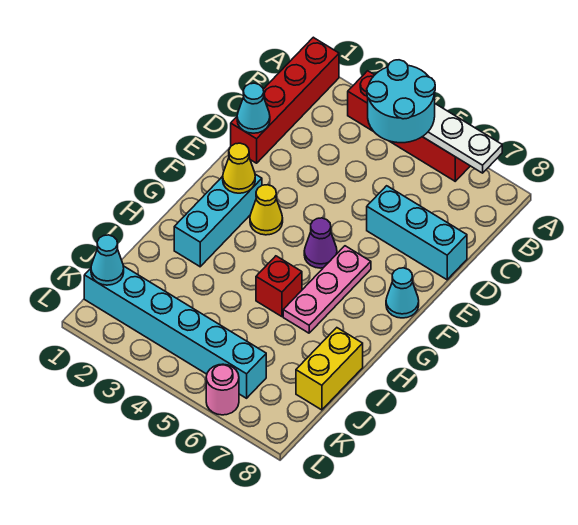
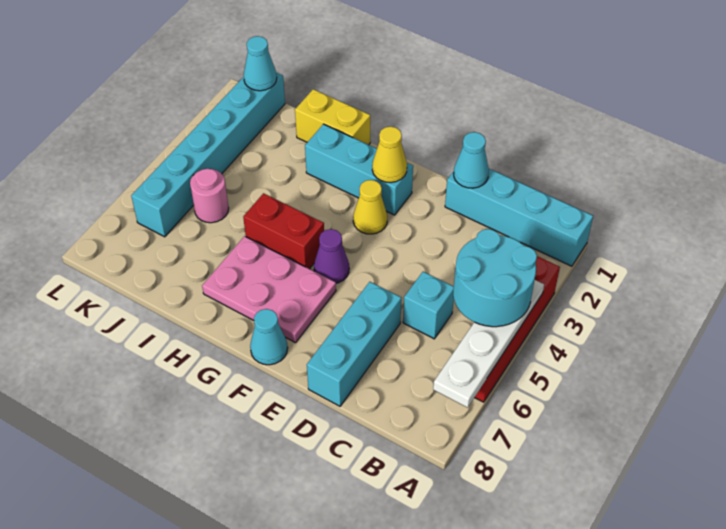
red 1x4 brick [231,37,339,163] -> cyan 1x4 brick [445,169,593,266]
none -> cyan 1x1 brick [403,272,454,339]
pink 1x3 plate [283,246,371,333] -> pink 2x3 plate [202,236,336,343]
red 1x1 brick [256,256,302,317] -> red 1x2 brick [243,193,324,269]
yellow 1x2 brick [296,328,363,410] -> yellow 1x2 brick moved to [295,89,370,145]
pink 1x1 round brick [206,364,239,415] -> pink 1x1 round brick moved to [190,169,229,223]

